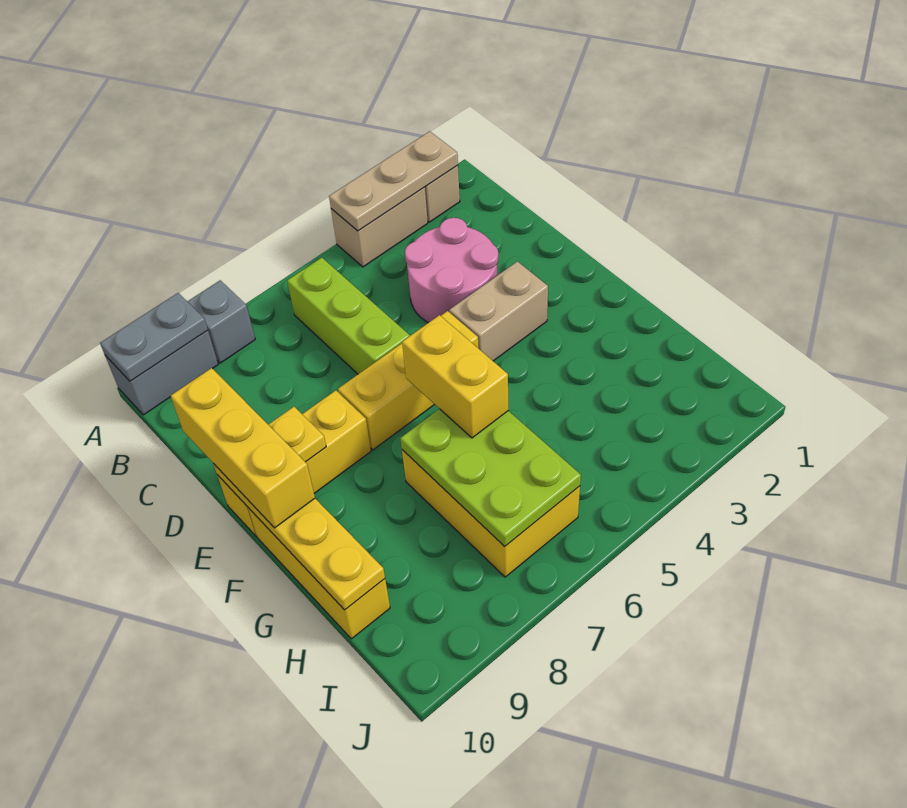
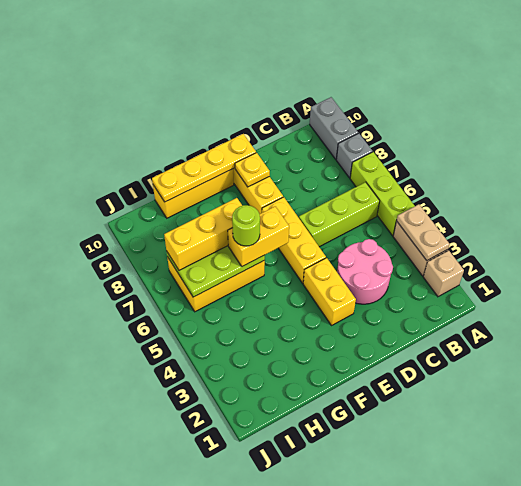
tan 1x3 plate [329,131,458,231] -> tan 1x2 plate [397,204,450,261]
none -> lime 1x3 brick [350,152,415,236]
grey 1x2 plate [100,293,208,381] -> none
yellow 1x3 brick [171,368,315,528] -> yellow 1x3 brick moved to [164,198,242,270]
tan 1x2 brick [449,261,548,361] -> yellow 1x2 brick [303,258,356,325]
none -> lime 1x1 round brick [232,205,260,246]

